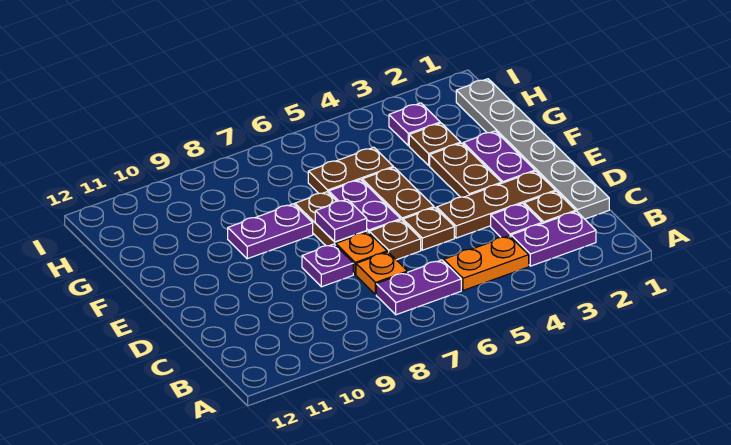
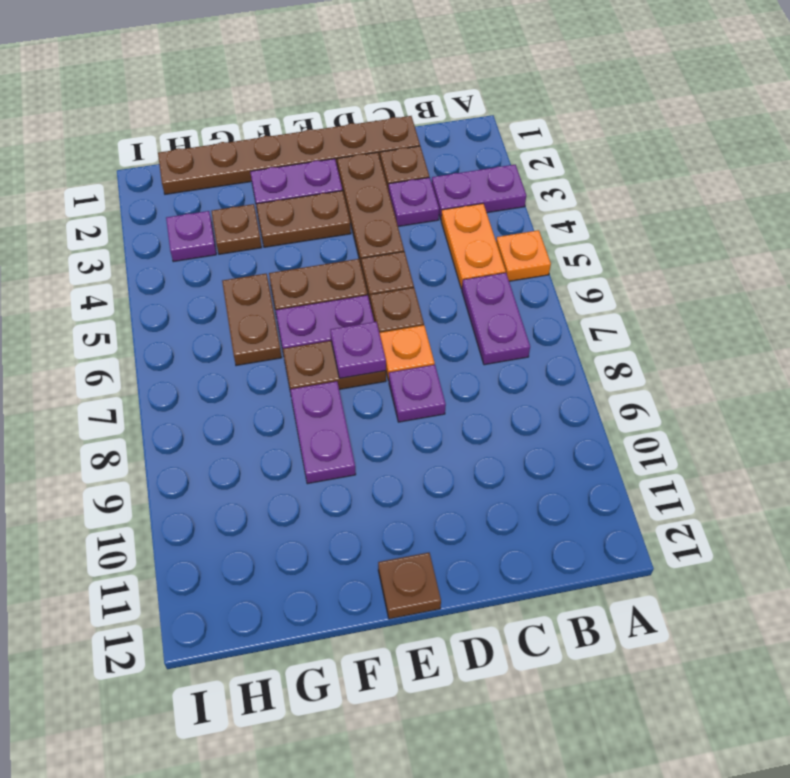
purple 1x2 plate [511,211,596,266] -> purple 1x2 plate turned to [432,165,526,219]
grey 1x6 plate [456,79,609,219] -> brown 1x6 plate [158,116,420,194]
orange 1x1 plate [356,252,407,295] -> orange 1x1 plate moved to [496,230,551,281]
none -> brown 1x1 plate [378,553,441,619]

